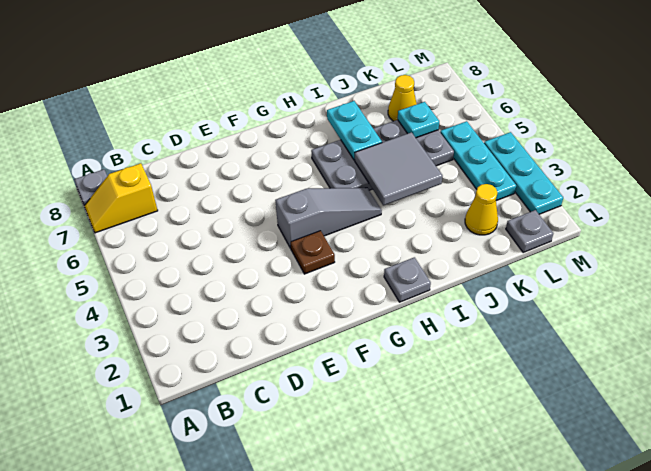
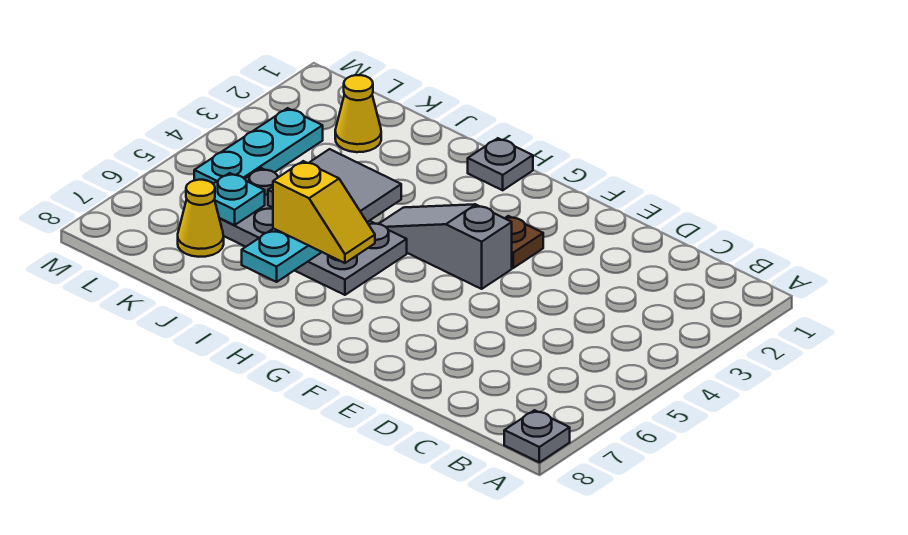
yellow 1x2 slope [84,163,158,233] -> yellow 1x2 slope moved to [273,161,375,263]
grey 1x1 plate [506,210,553,253] -> none
cyan 1x3 plate [484,132,563,214] -> none

